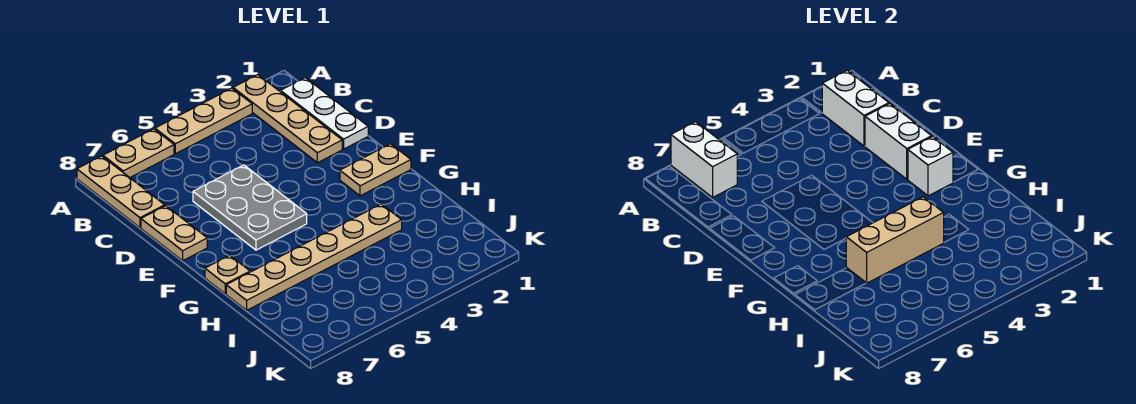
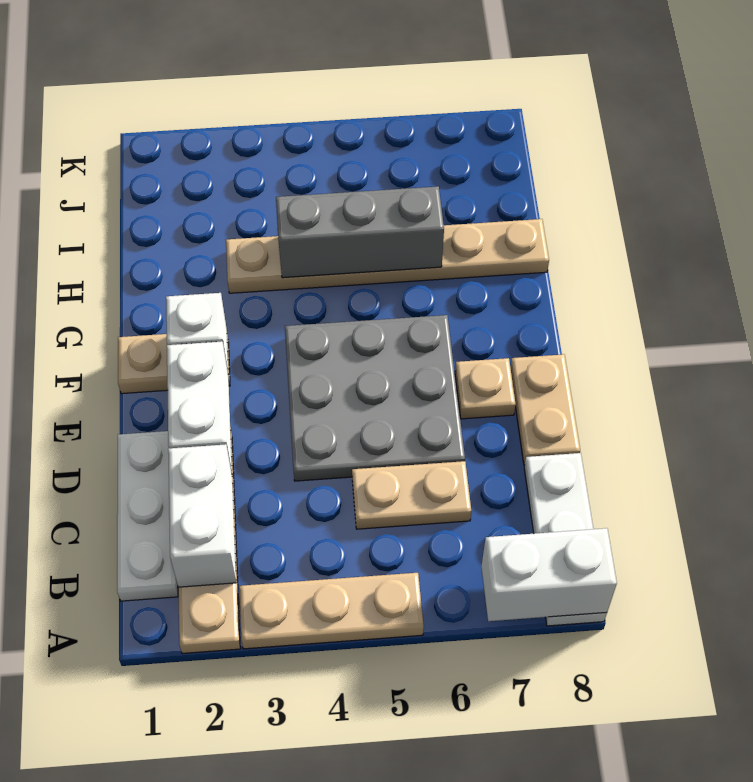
tan 1x2 plate [103,129,174,178] -> tan 1x2 plate moved to [352,461,471,529]
white 1x2 brick [671,122,737,197] -> white 1x2 brick turned to [481,528,617,621]
tan 1x3 plate [77,156,165,228] -> white 1x3 plate [524,453,607,626]
grey 2x3 plate [193,165,307,250] -> grey 3x3 plate [285,315,465,481]
tan 1x1 plate [205,255,250,294] -> tan 1x1 plate moved to [455,358,516,419]
tan 1x3 brick [846,197,944,283] -> grey 1x3 brick [276,186,444,278]

